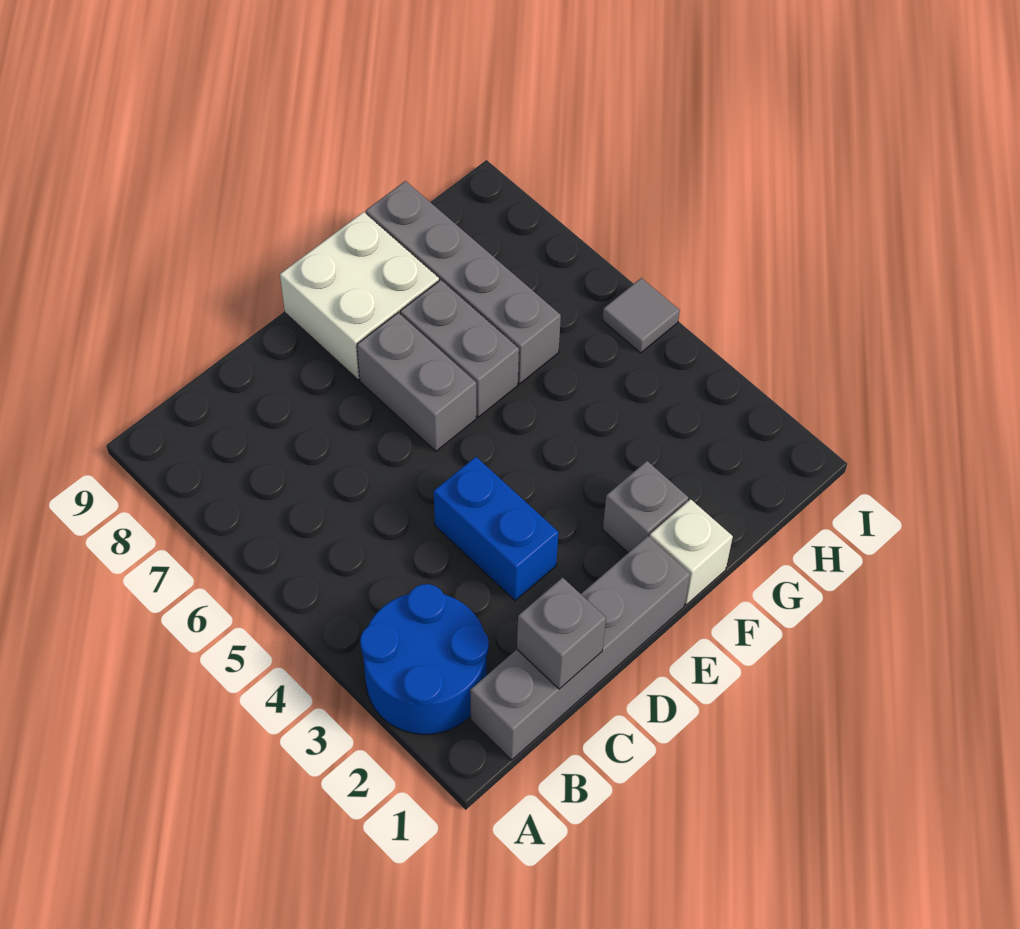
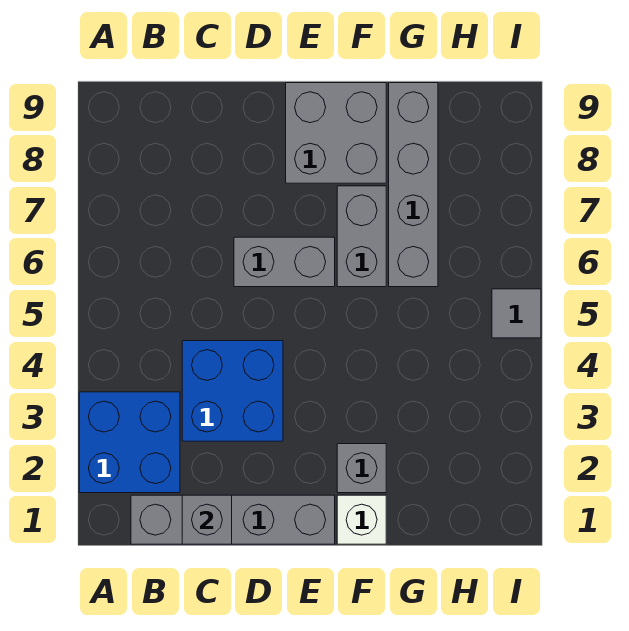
blue 2x2 round brick [360,584,489,735] -> blue 2x2 brick [79,392,180,493]
blue 1x2 brick [434,457,559,601] -> blue 2x2 brick [182,341,283,441]
grey 1x2 brick [357,313,476,451] -> grey 1x2 brick turned to [234,237,335,287]
white 2x2 brick [280,212,439,380] -> grey 2x2 brick [286,83,386,183]

